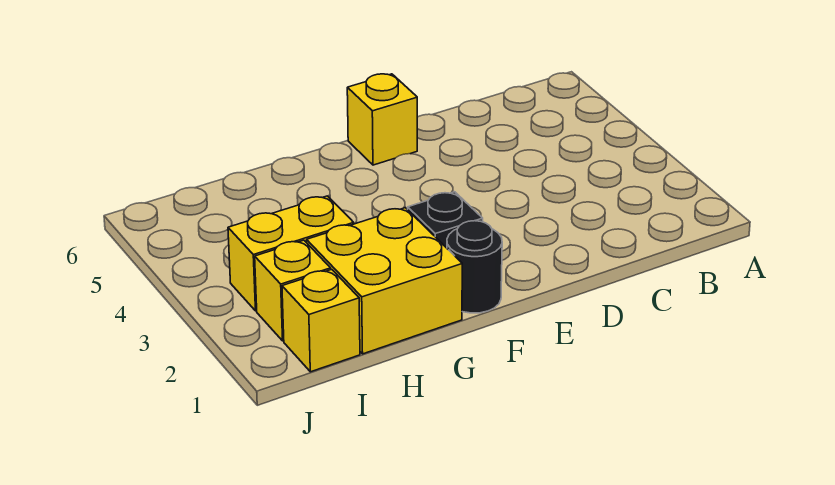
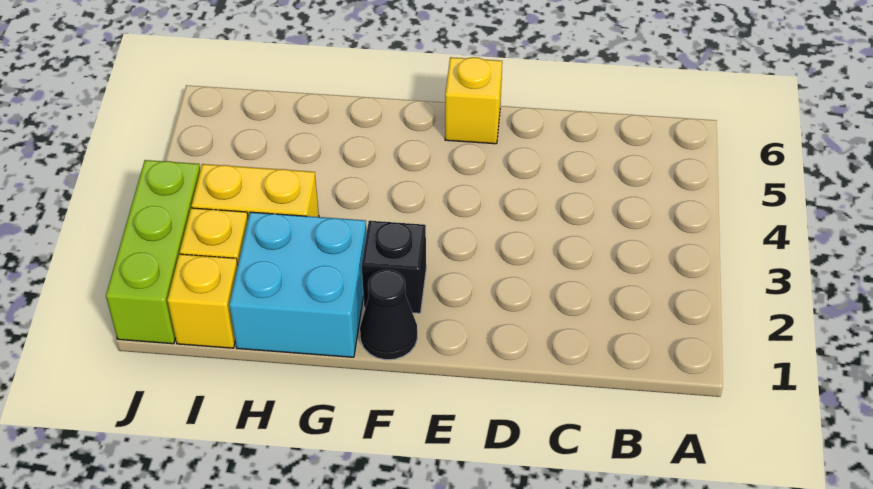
black 1x1 round brick [447,221,502,313] -> black 1x1 cone [360,270,417,360]
yellow 2x2 brick [307,208,462,354] -> cyan 2x2 brick [229,212,367,357]
none -> lime 1x3 brick [106,160,200,344]

